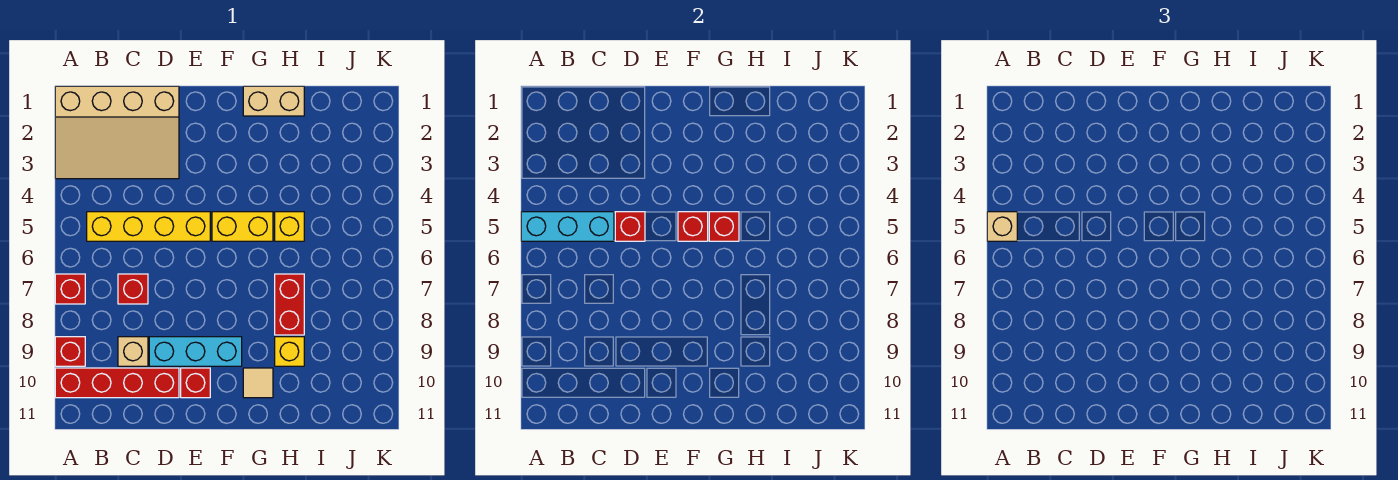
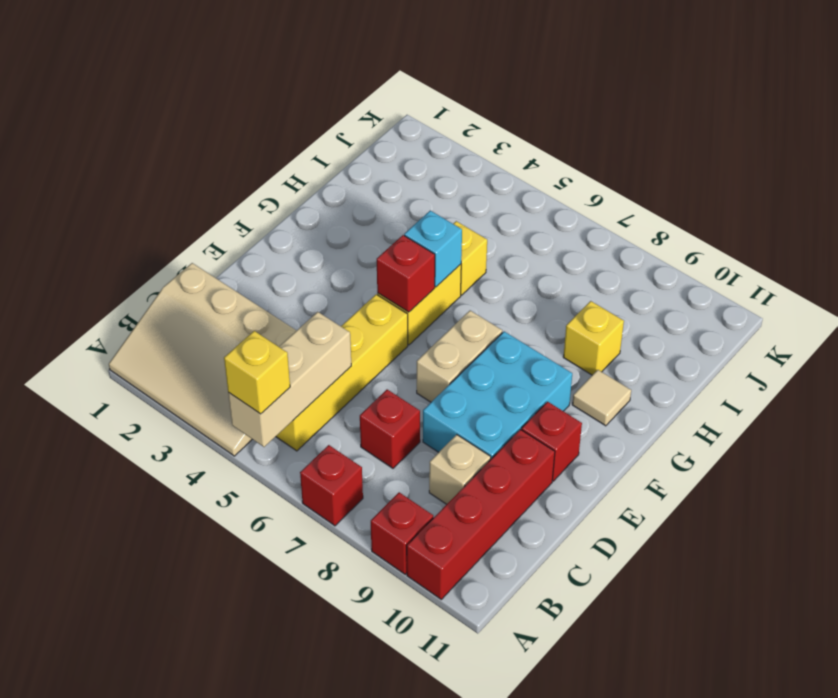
tan 3x4 slope [55,86,179,179] -> tan 3x4 slope turned to [109,263,296,456]
cyan 1x3 brick [521,212,614,241] -> tan 1x3 brick [228,312,351,447]
tan 1x1 brick [987,212,1017,241] -> yellow 1x1 brick [224,331,290,414]
red 1x1 brick [615,212,645,241] -> none
cyan 1x3 brick [149,337,242,366] -> cyan 2x3 brick [423,331,572,459]
tan 1x2 brick [243,86,304,116] -> tan 1x2 brick moved to [417,311,502,402]
red 1x1 brick [709,212,739,241] -> cyan 1x1 brick [404,211,462,287]
red 1x2 brick [275,274,304,335] -> none

